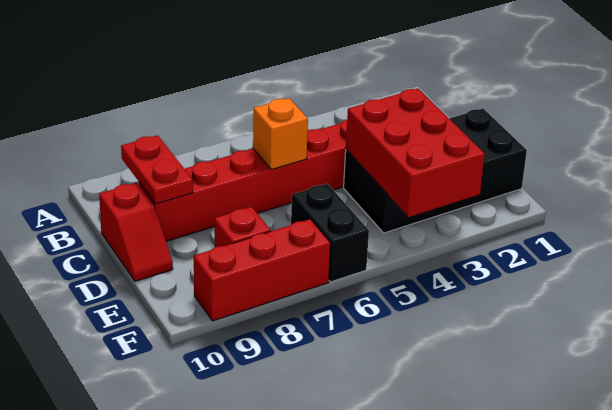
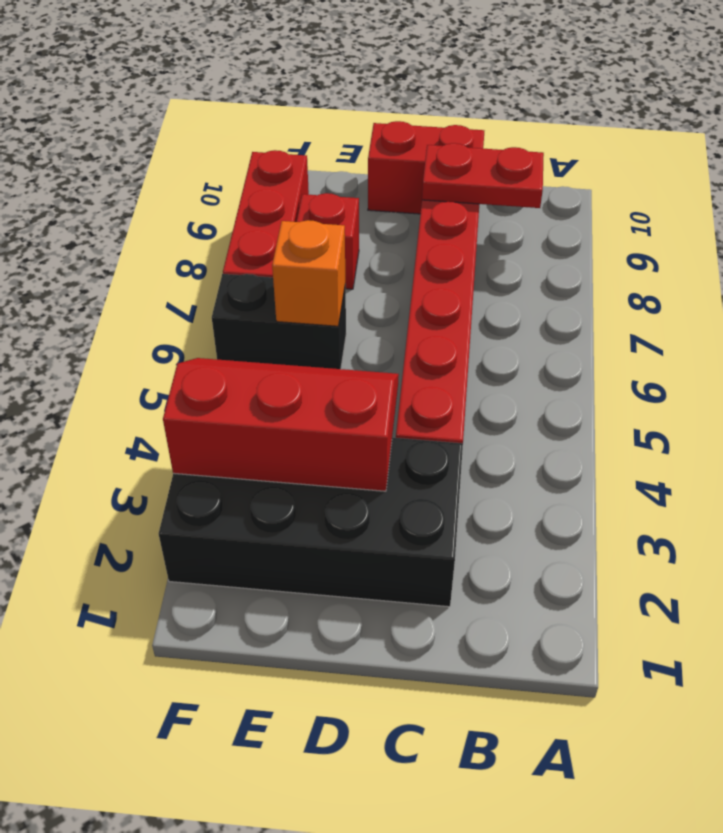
orange 1x1 brick [253,98,308,170] -> orange 1x1 brick moved to [272,220,345,326]
red 1x2 slope [99,183,173,281] -> red 1x2 brick [368,121,484,214]
black 2x4 brick [344,109,527,233] -> black 2x4 brick turned to [159,438,463,607]
red 2x3 brick [346,89,485,217] -> red 2x3 slope [163,358,399,491]

